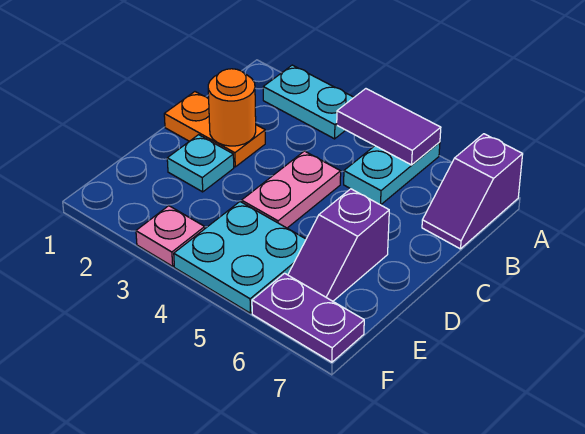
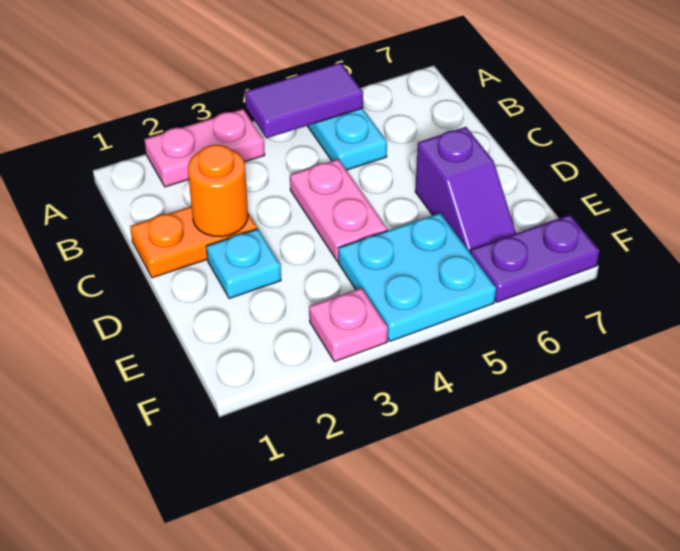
cyan 1x2 plate [263,65,354,139] -> pink 1x2 plate [144,109,265,187]
purple 1x2 slope [422,134,523,249] -> none

